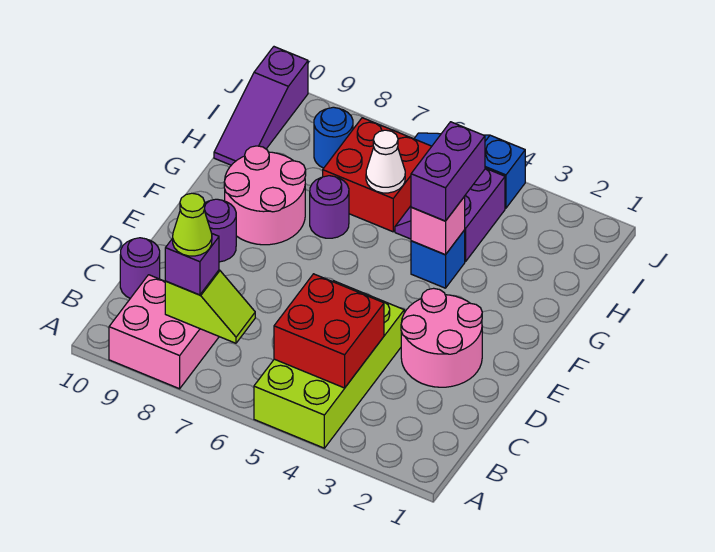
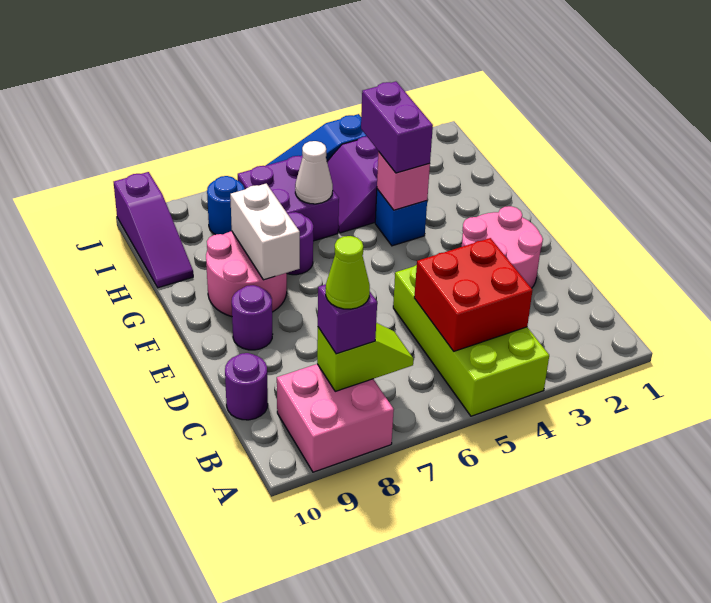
none -> white 1x2 brick [230,184,300,280]
red 2x2 brick [323,118,432,232] -> purple 2x2 brick [238,156,339,241]

